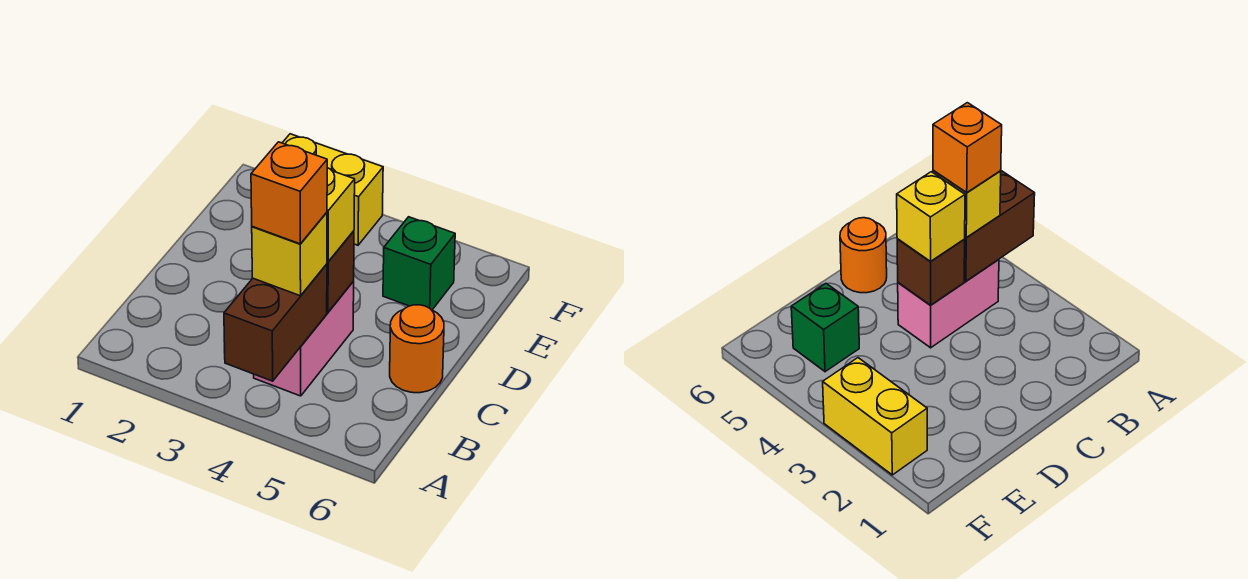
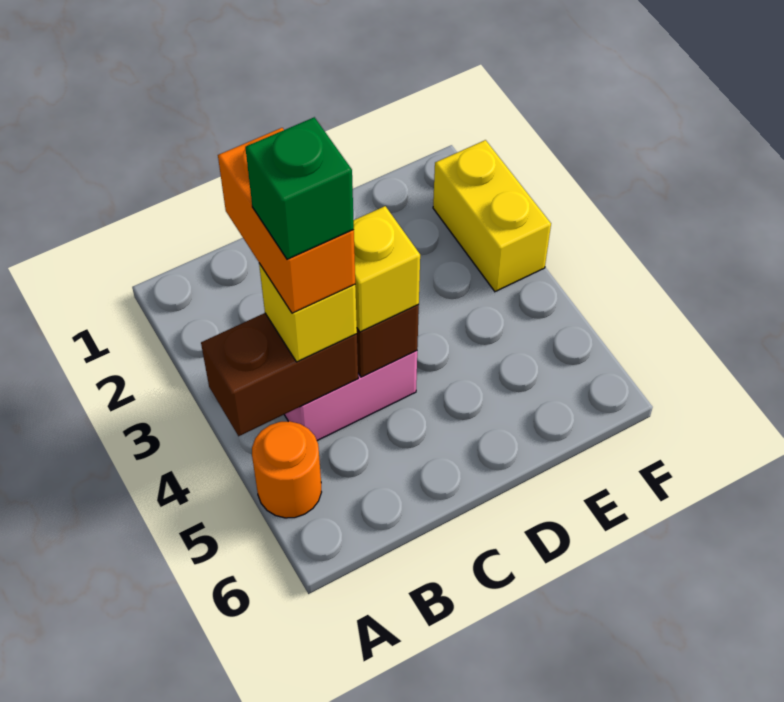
orange 1x1 brick [251,142,327,244] -> orange 1x2 brick [218,128,355,313]
orange 1x1 round brick [390,305,444,393] -> orange 1x1 round brick moved to [252,421,321,518]
green 1x1 brick [383,217,455,310] -> green 1x1 brick moved to [245,117,354,259]

